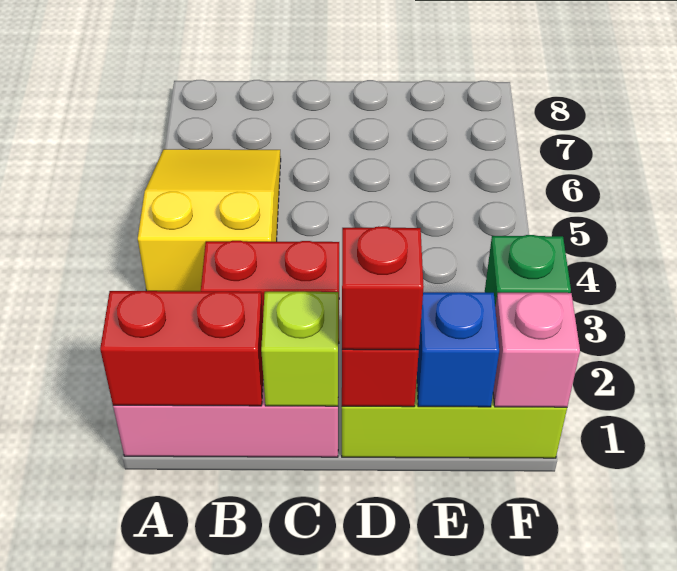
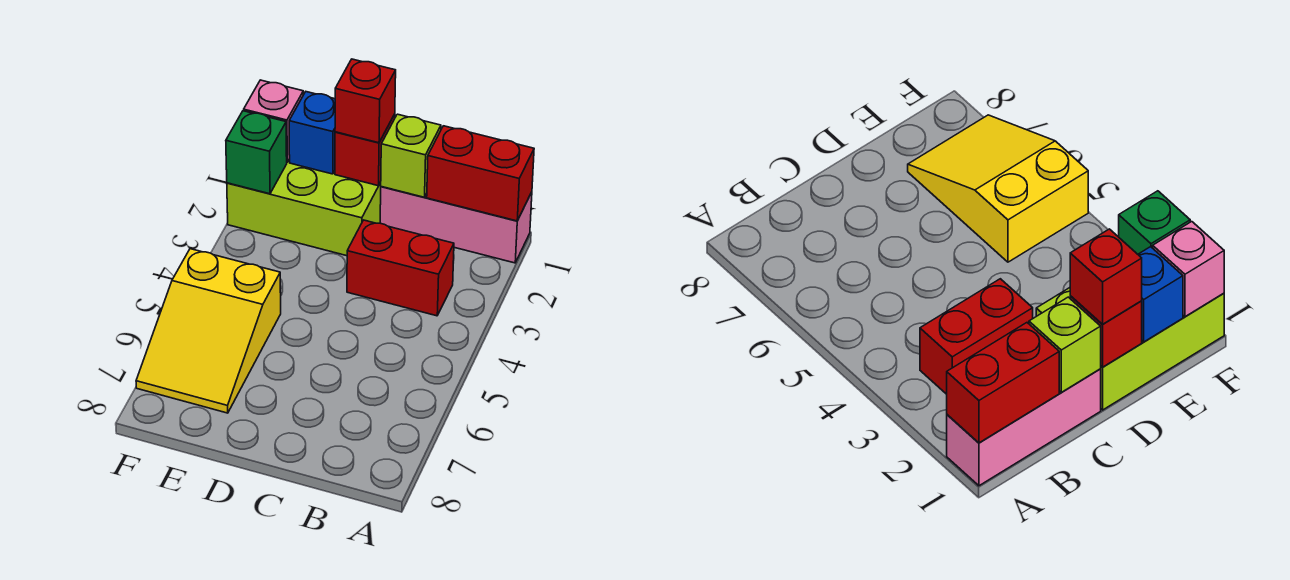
yellow 2x3 slope [138,149,281,291] -> yellow 2x3 slope moved to [136,249,281,413]

